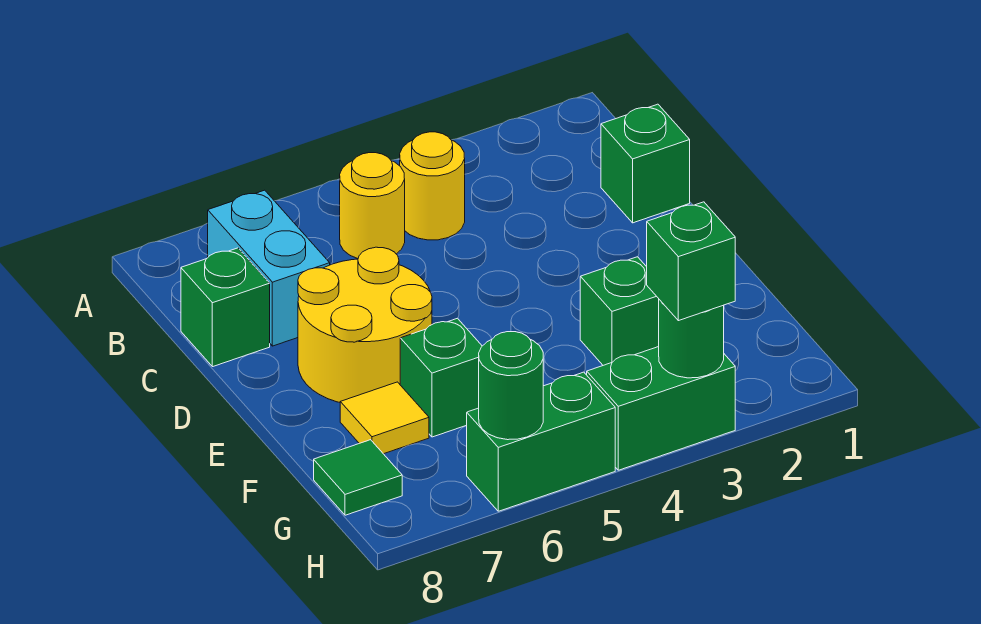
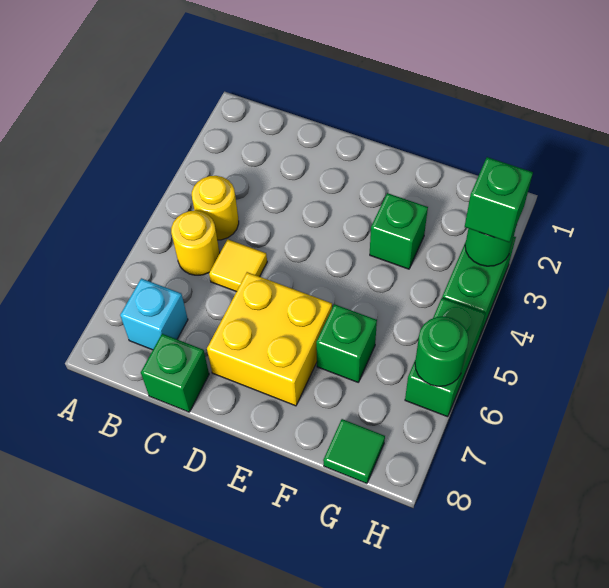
cyan 1x2 brick [208,190,330,346] -> cyan 1x1 brick [120,278,188,350]
green 1x1 brick [601,104,690,223] -> none
yellow 2x2 round brick [298,247,432,402] -> yellow 2x2 brick [207,272,332,406]
yellow 1x1 tile [340,382,429,454] -> yellow 1x1 tile moved to [209,239,267,292]

